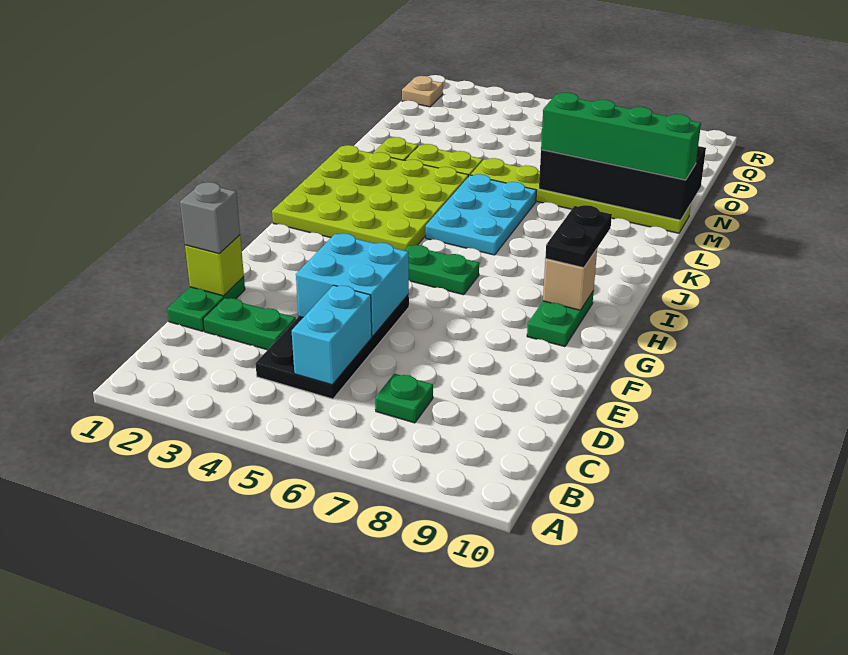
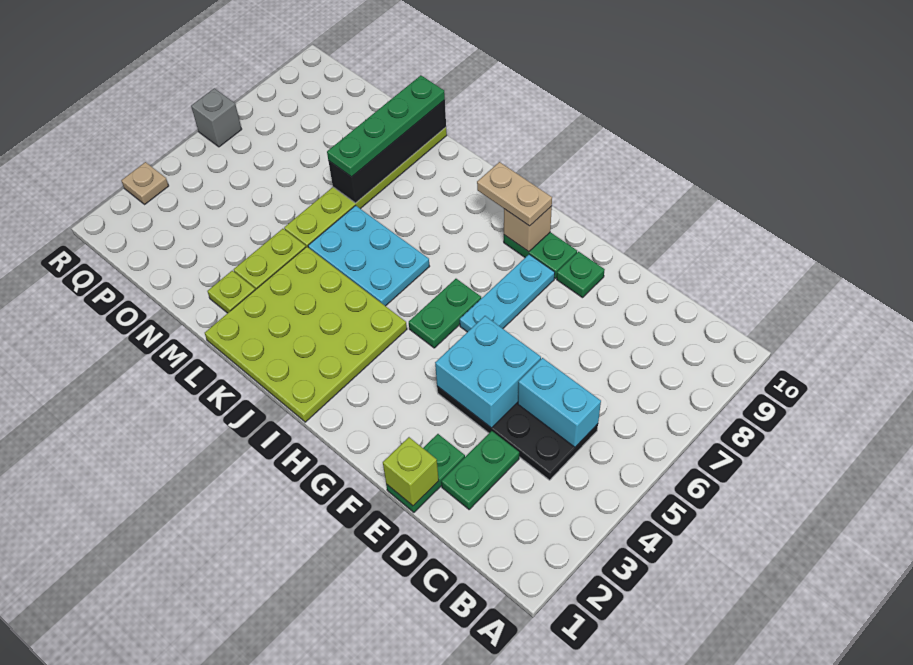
green 1x1 plate [375,374,433,423] -> green 1x1 plate moved to [557,252,605,298]
green 1x2 plate [167,277,245,331] -> green 1x2 plate turned to [386,434,465,512]
grey 1x1 brick [180,182,240,254] -> grey 1x1 brick moved to [191,88,242,147]
none -> cyan 1x3 plate [460,254,555,332]
black 1x2 plate [545,205,612,268] -> tan 1x2 plate [477,162,552,226]
black 2x4 brick [539,146,706,220] -> black 1x4 brick [329,100,446,203]
green 1x4 brick [541,93,701,180] -> green 1x4 plate [327,75,445,177]
tan 1x1 plate [402,76,443,107] -> tan 1x1 plate moved to [121,162,169,204]

